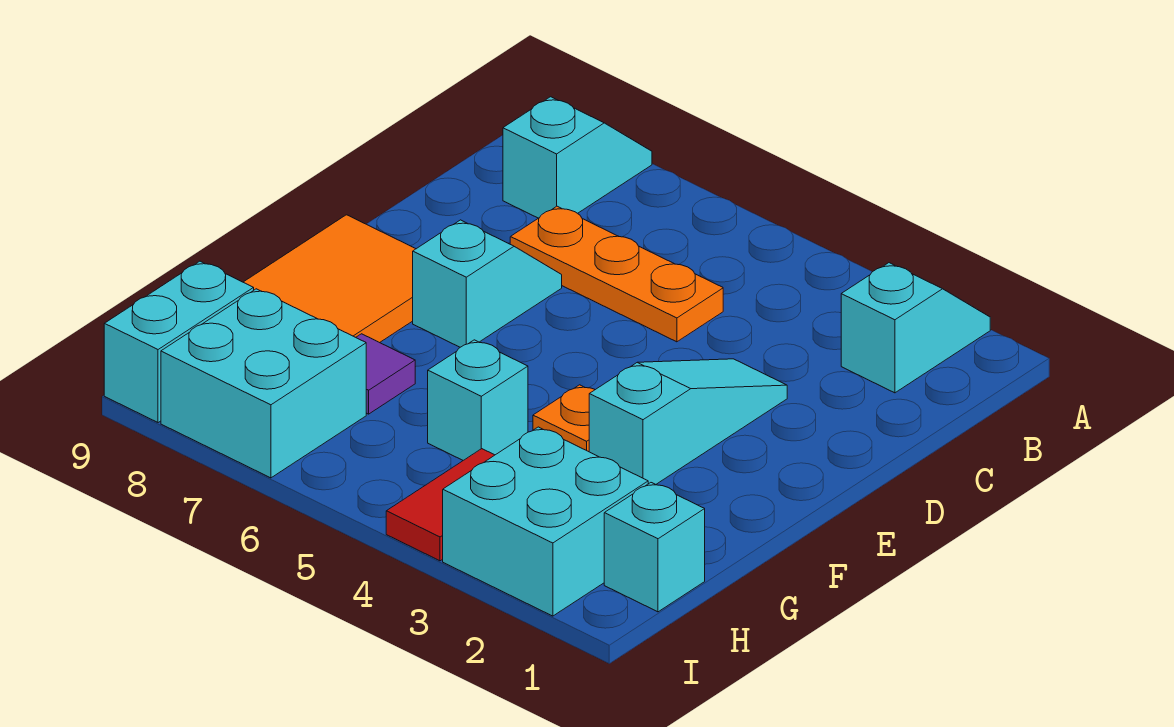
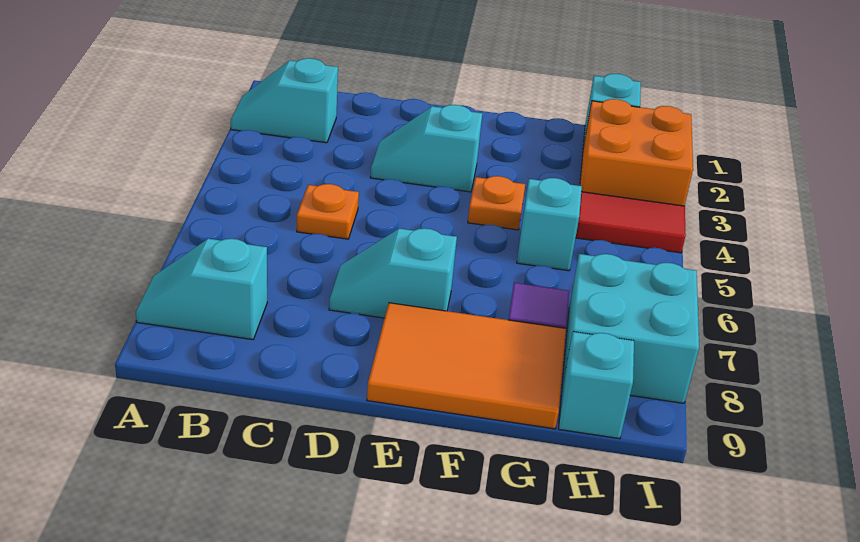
orange 1x3 plate [510,206,723,342] -> orange 1x1 plate [297,184,359,239]
cyan 1x3 slope [589,359,787,484] -> cyan 1x2 slope [370,105,482,192]
cyan 2x2 brick [443,427,648,616] -> orange 2x2 brick [580,99,693,206]
cyan 1x2 brick [104,261,254,423] -> cyan 1x1 brick [559,332,634,439]

